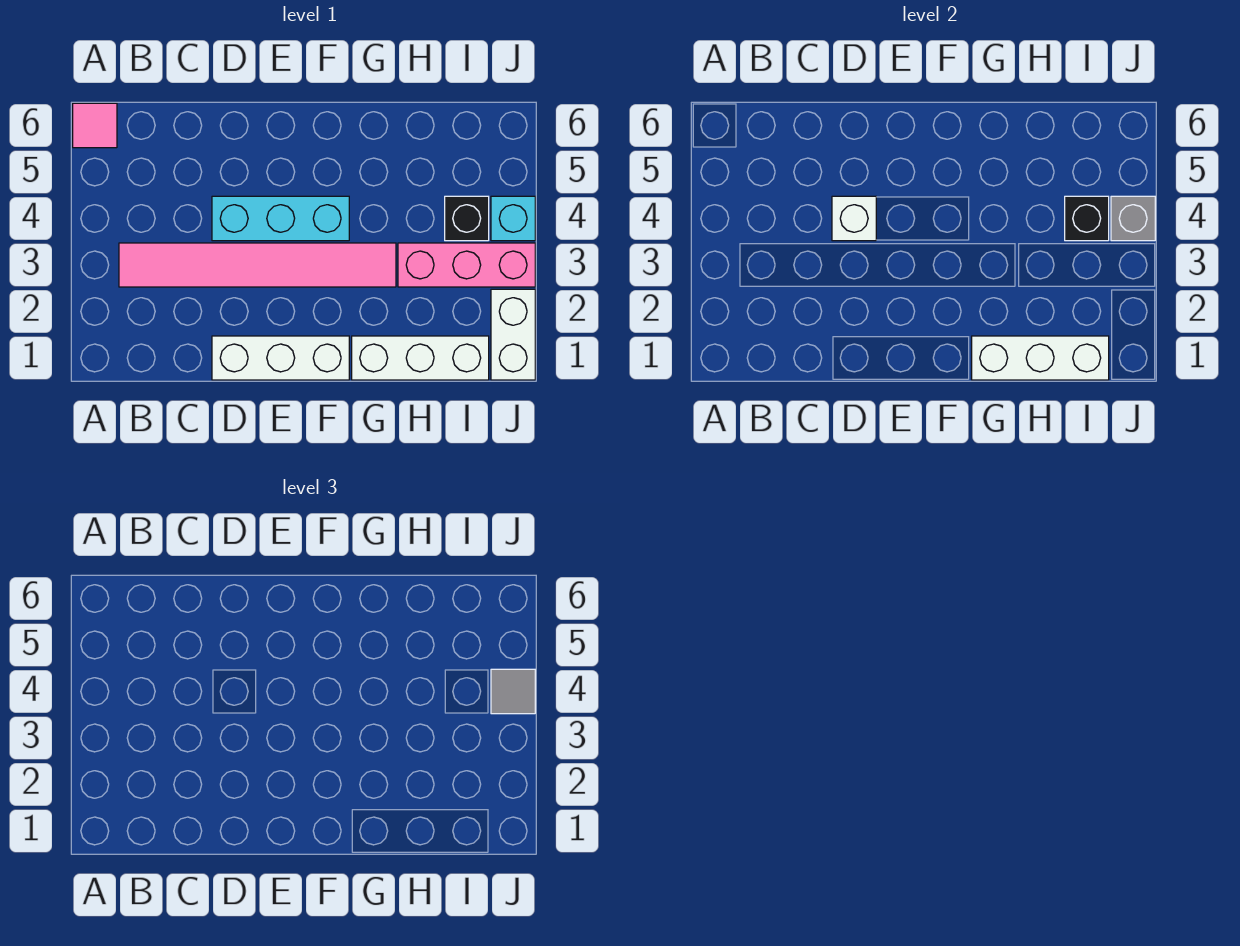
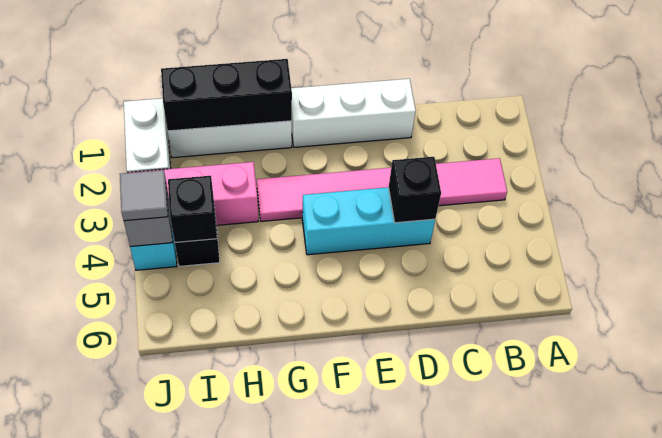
pink 1x1 tile [73,103,117,148] -> none
white 1x1 brick [832,196,876,241] -> black 1x1 brick [389,157,441,223]
white 1x3 brick [972,336,1109,380] -> black 1x3 brick [161,59,292,131]

